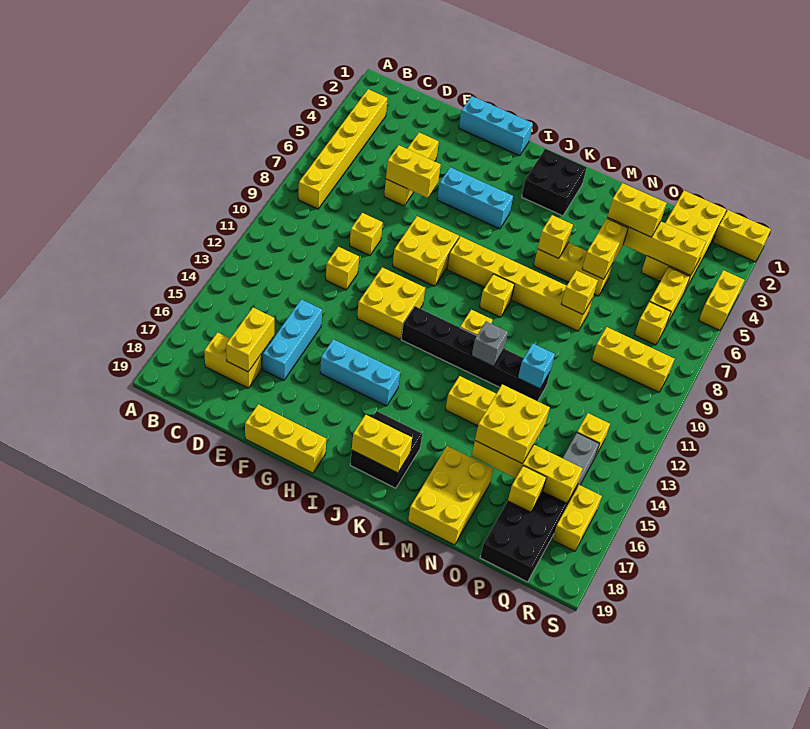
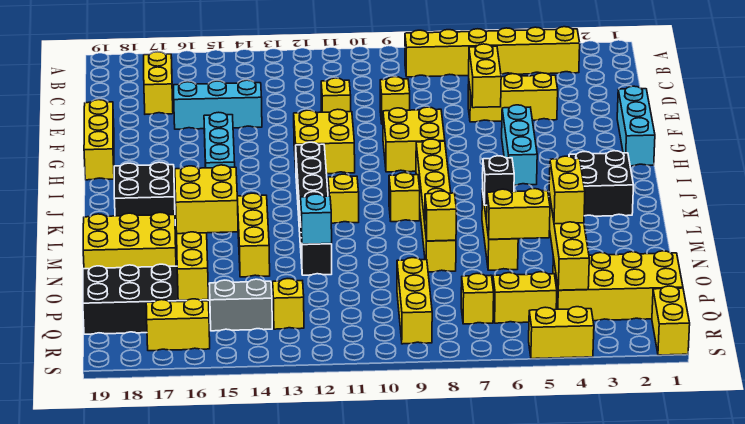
yellow 1x2 brick [226,308,274,372] -> none
yellow 1x2 brick [352,415,412,473] -> none
yellow 1x1 brick [538,215,573,258] -> black 1x1 brick [482,156,514,205]
grey 1x1 brick [472,321,508,366] -> none
yellow 1x1 brick [508,466,546,512] -> none

